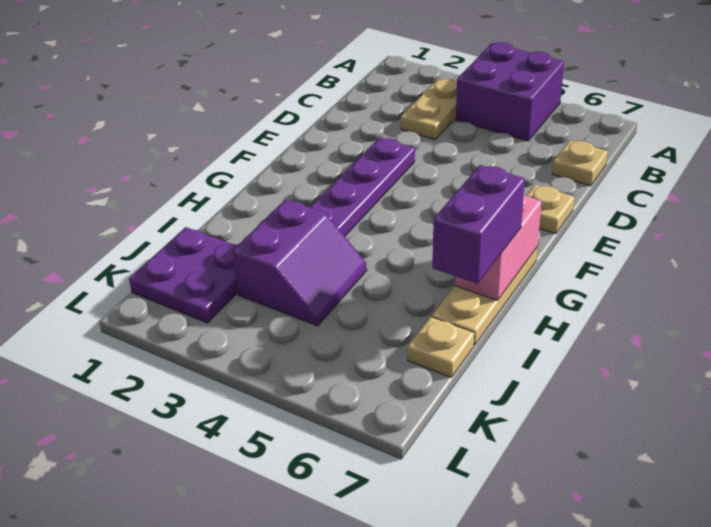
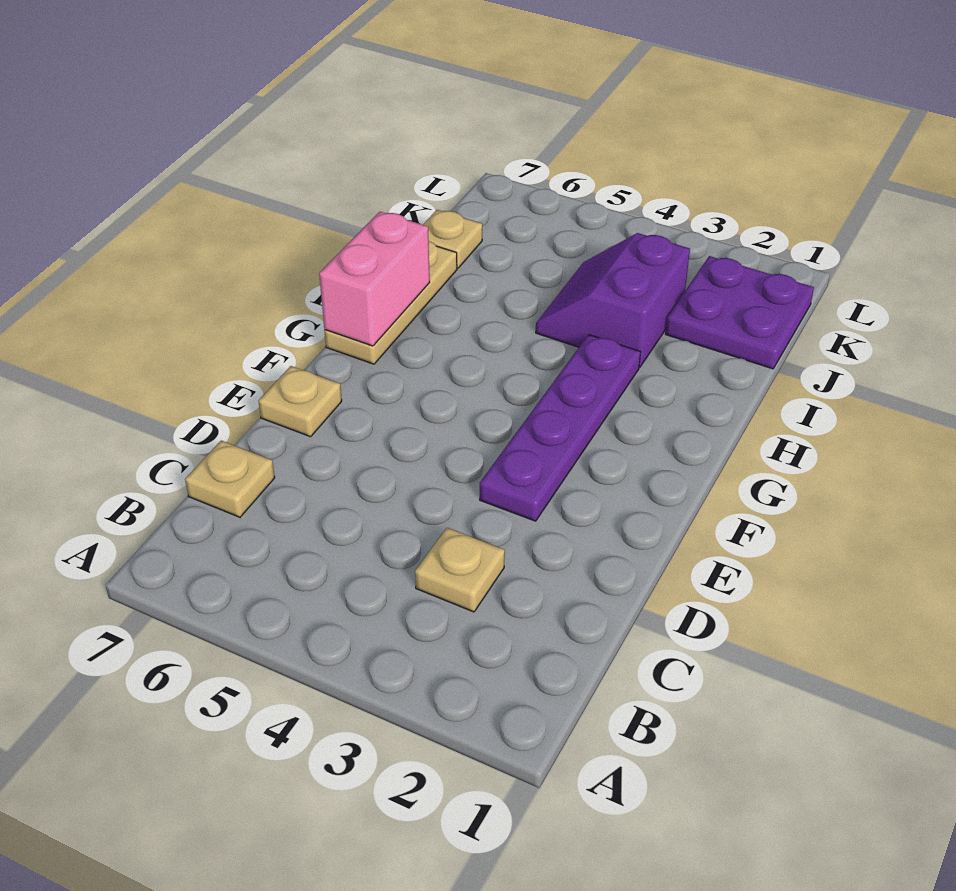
purple 2x2 brick [456,42,564,141] -> none
tan 1x2 plate [401,79,457,140] -> tan 1x1 plate [415,528,505,612]
purple 1x2 brick [433,165,525,284] -> none

